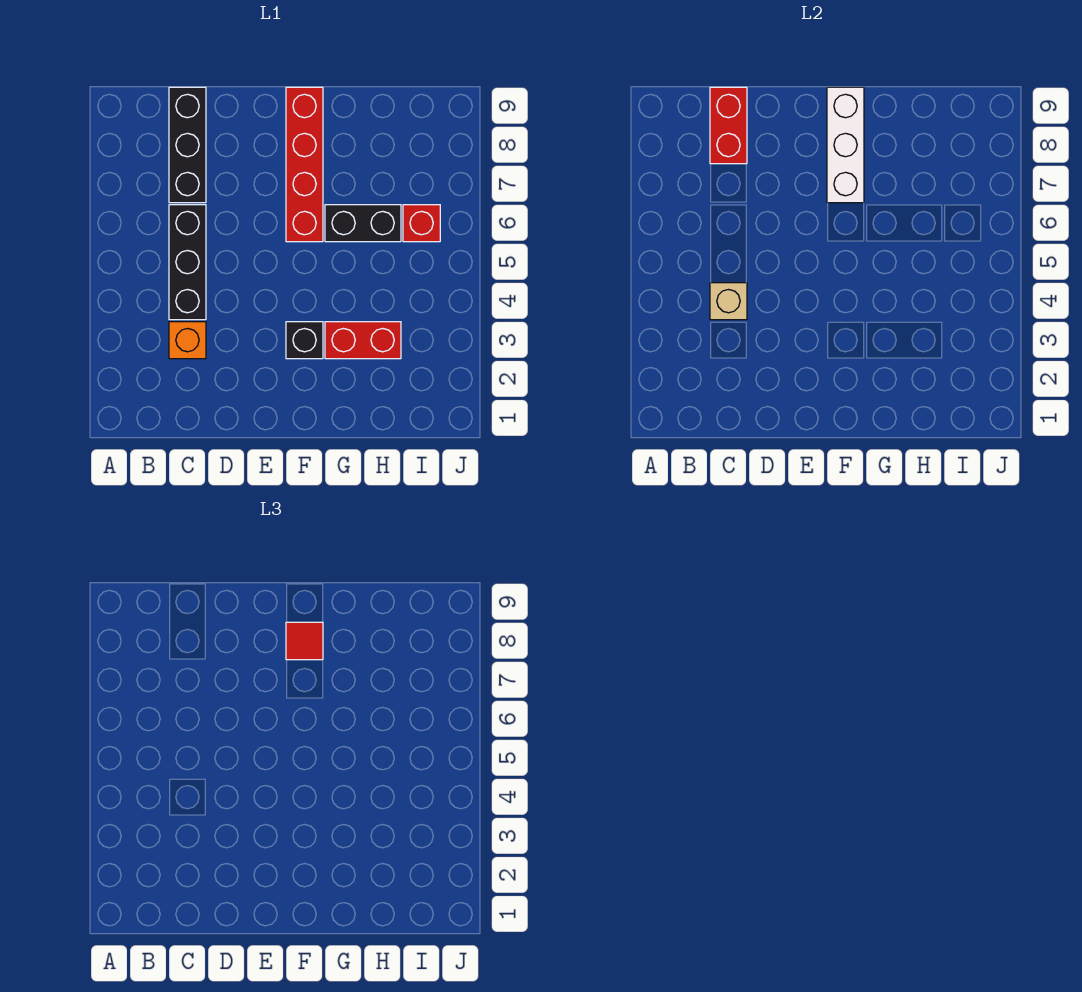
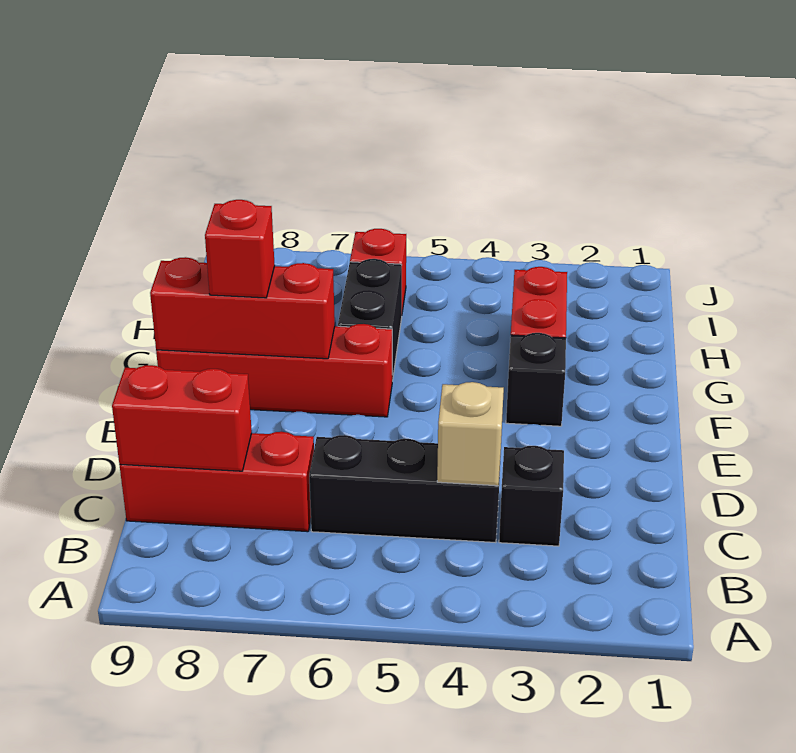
orange 1x1 brick [169,322,206,359] -> black 1x1 brick [499,446,564,546]
black 1x3 brick [169,87,206,203] -> red 1x3 brick [120,432,314,532]
white 1x3 brick [827,87,864,203] -> red 1x3 brick [150,257,335,359]
red 1x1 tile [286,622,323,660] -> red 1x1 brick [205,200,275,298]

